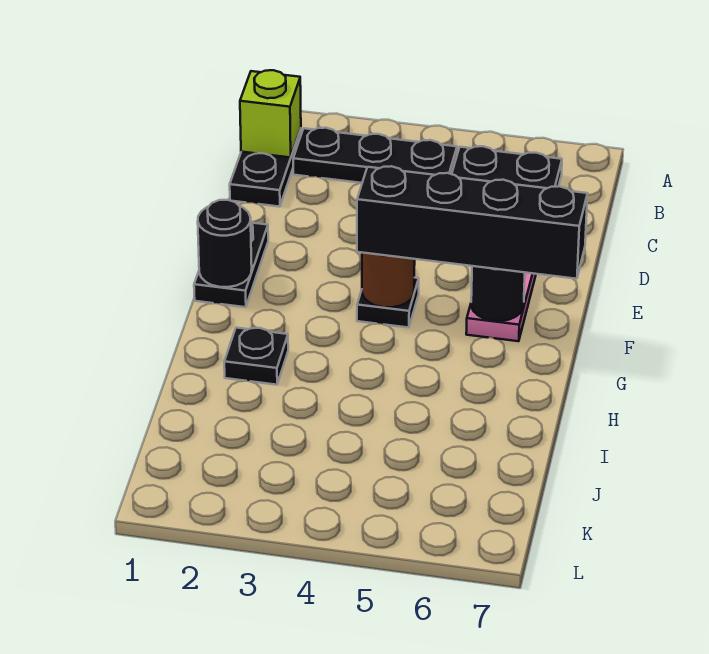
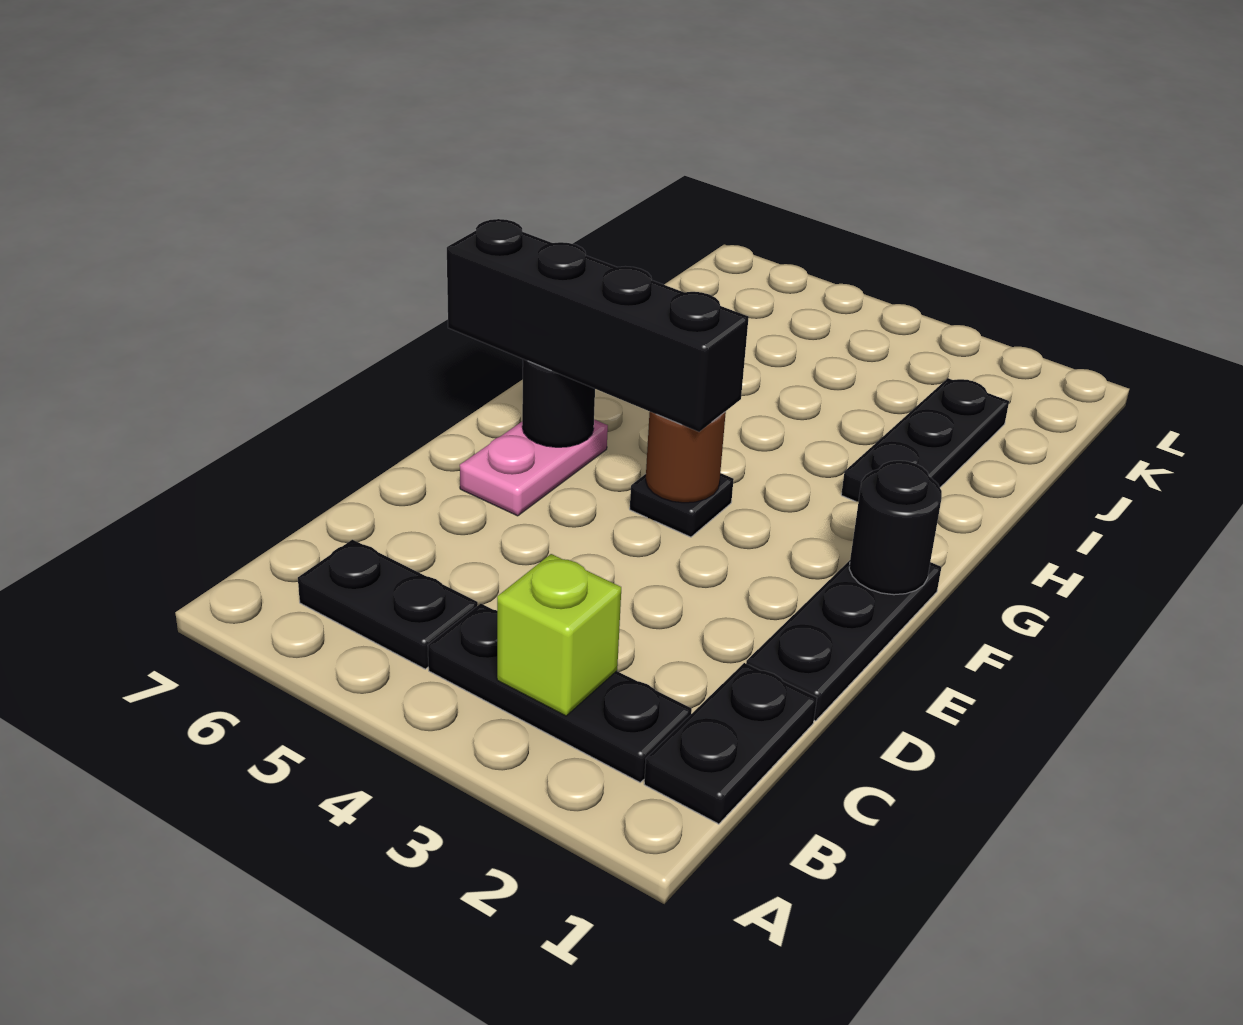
lime 1x1 brick [240,70,301,157] -> lime 1x1 brick moved to [497,554,621,716]
black 1x2 plate [194,223,268,307] -> black 1x3 plate [746,560,941,721]
black 1x1 plate [224,328,288,385] -> black 1x3 plate [841,378,1009,502]

